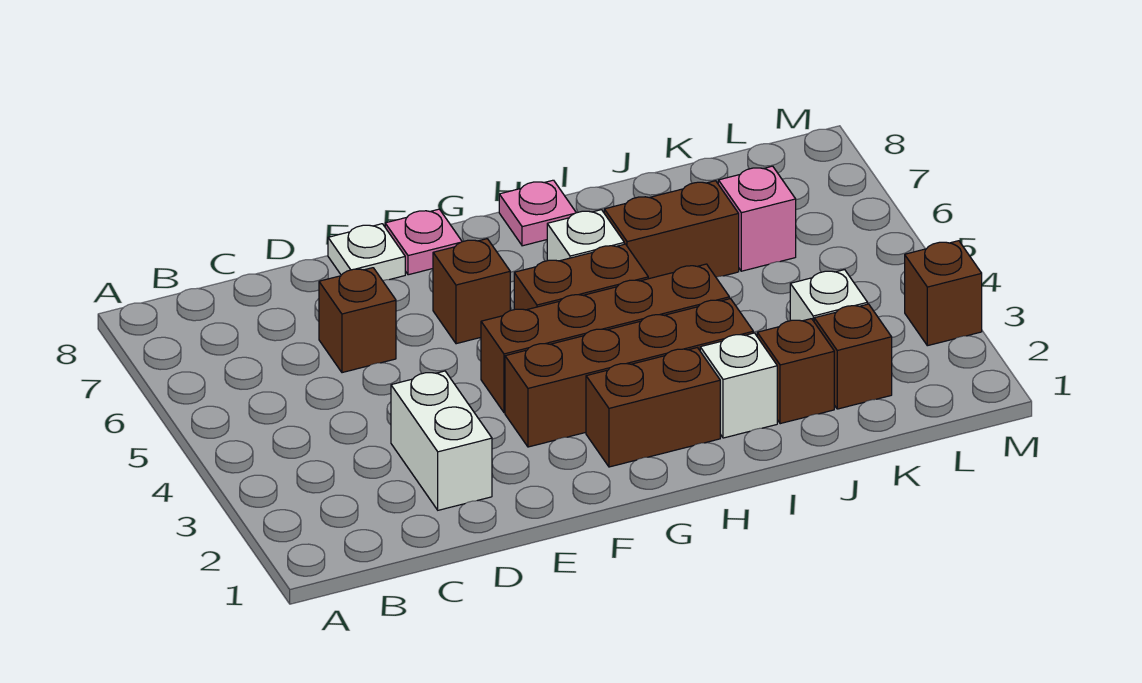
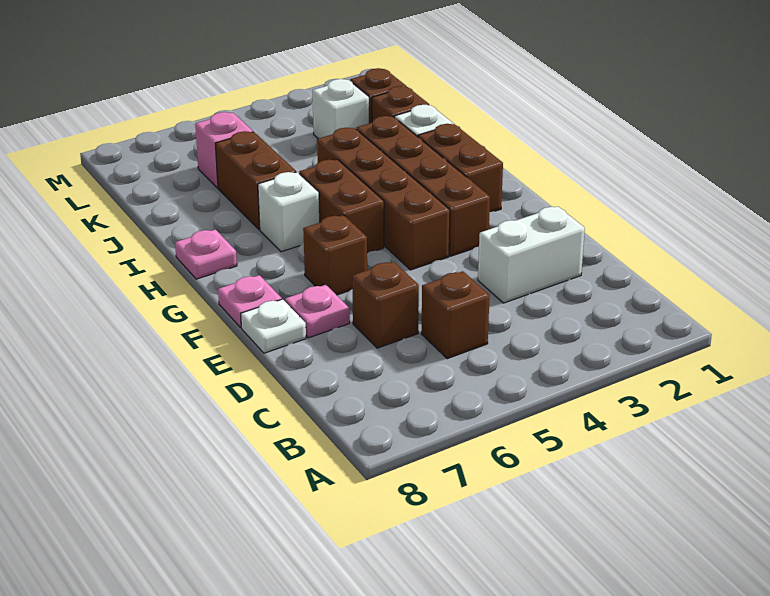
none -> pink 1x1 plate [285,285,350,338]
brown 1x1 brick [905,241,982,346] -> brown 1x1 brick moved to [421,271,490,359]

